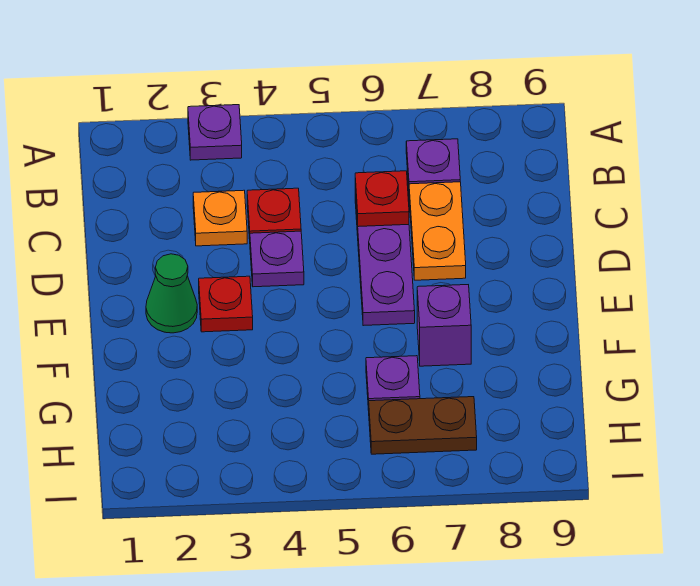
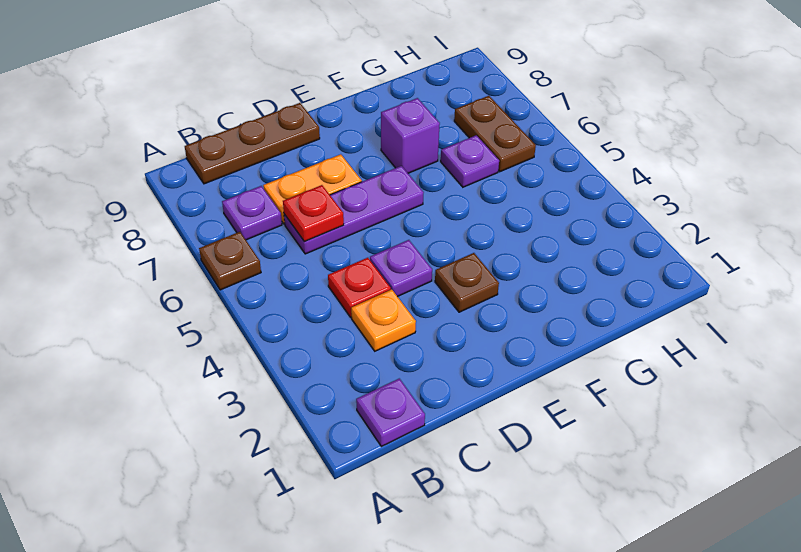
purple 1x1 plate [188,105,242,160] -> purple 1x1 plate moved to [356,379,425,446]
none -> brown 1x1 plate [199,232,261,290]
none -> brown 1x3 plate [185,103,320,184]
green 1x1 cone [146,254,197,333] -> none
red 1x1 plate [199,276,253,332] -> brown 1x1 plate [435,253,499,312]

